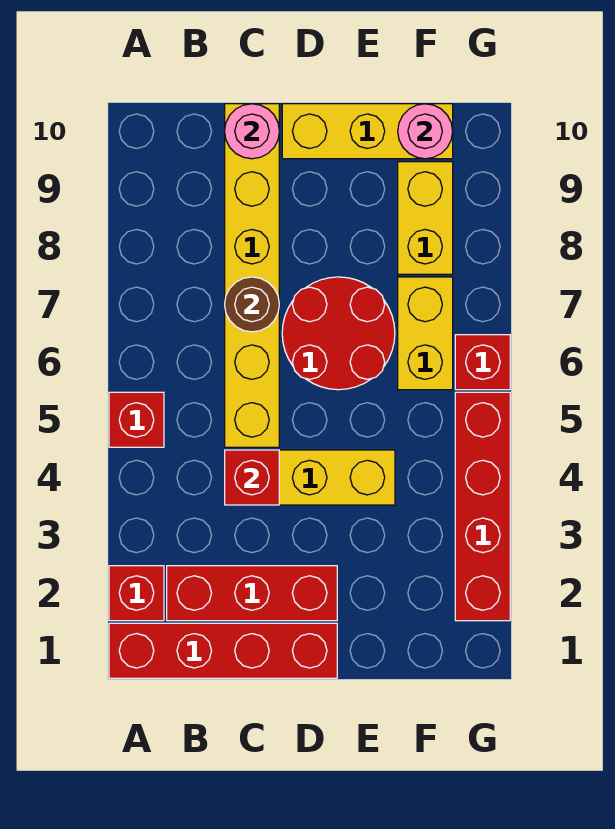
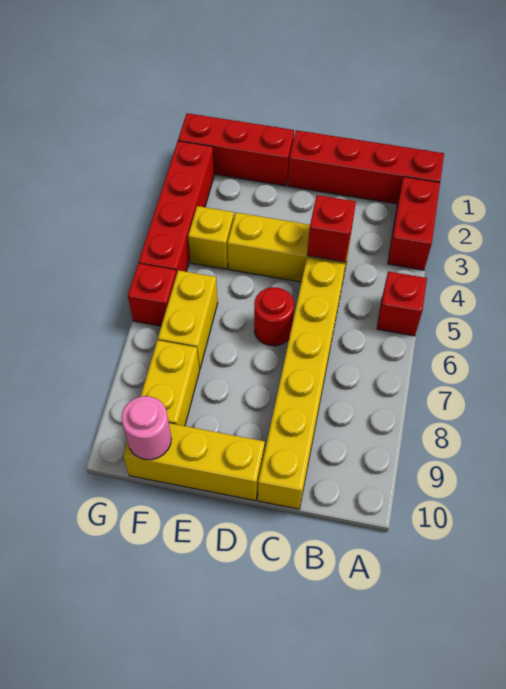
red 1x1 brick [109,566,164,621] -> red 1x2 brick [388,177,440,270]
red 1x3 brick [167,566,337,621] -> red 1x3 brick moved to [178,113,294,186]
brown 1x1 round brick [225,277,279,332] -> none
pink 1x1 round brick [225,104,279,159] -> none
red 2x2 round brick [282,277,395,390] -> red 1x1 round brick [254,287,294,346]
none -> yellow 1x1 brick [188,206,234,269]

